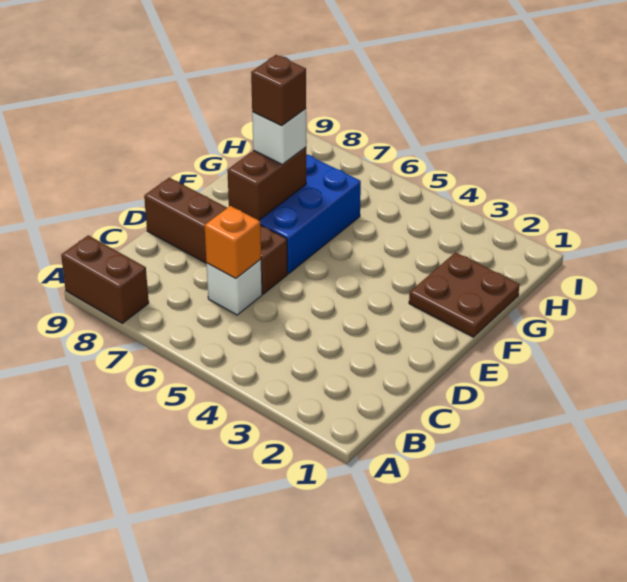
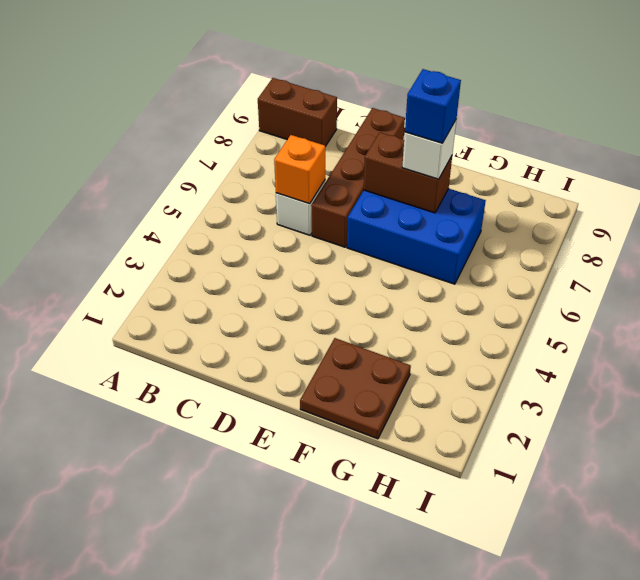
brown 1x2 brick [61,235,149,323] -> brown 1x2 brick turned to [258,78,337,146]
brown 1x1 brick [251,55,306,125] -> blue 1x1 brick [405,69,461,143]

